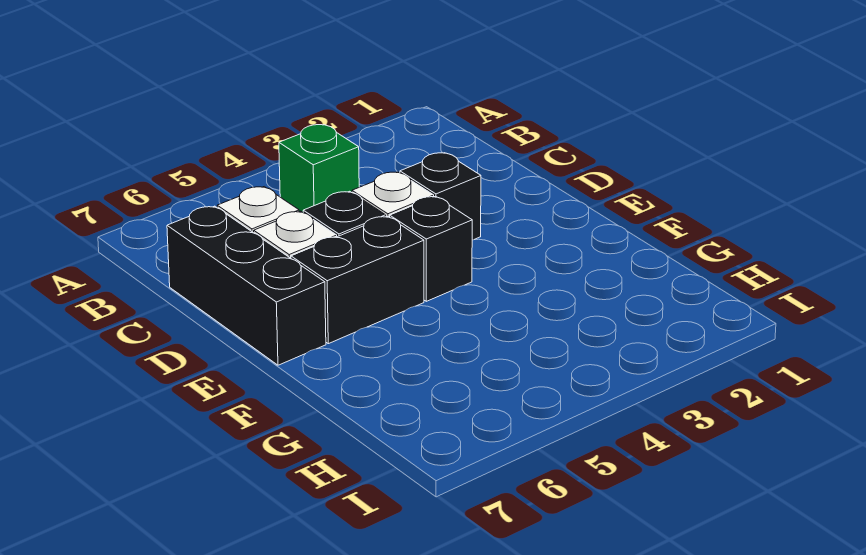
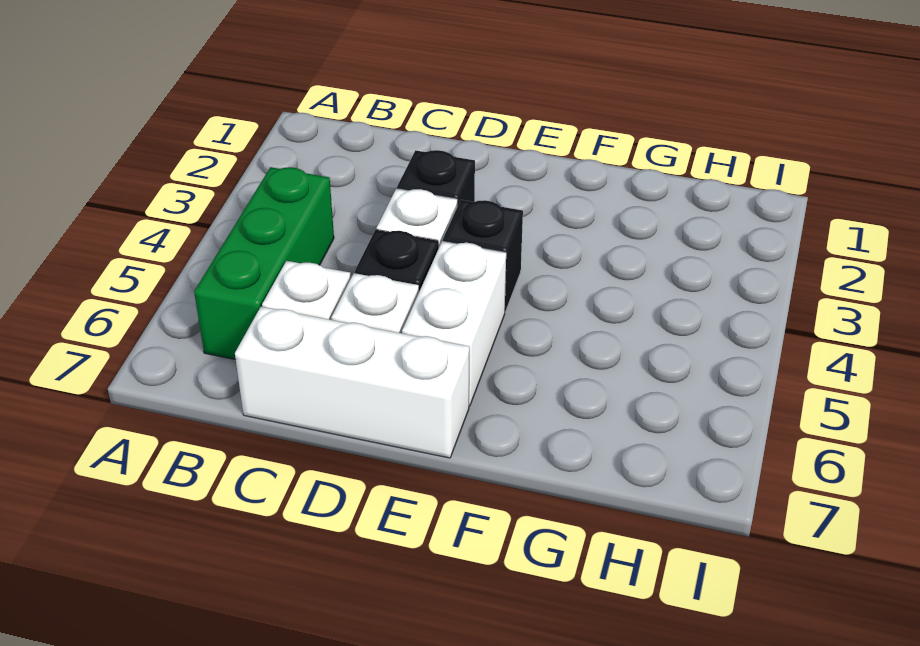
green 1x1 brick [279,125,359,212] -> green 1x3 brick [194,167,334,360]
black 1x3 brick [167,206,326,365] -> white 1x3 brick [235,307,469,458]
black 1x2 brick [291,216,424,344] -> white 1x2 brick [402,241,506,406]

